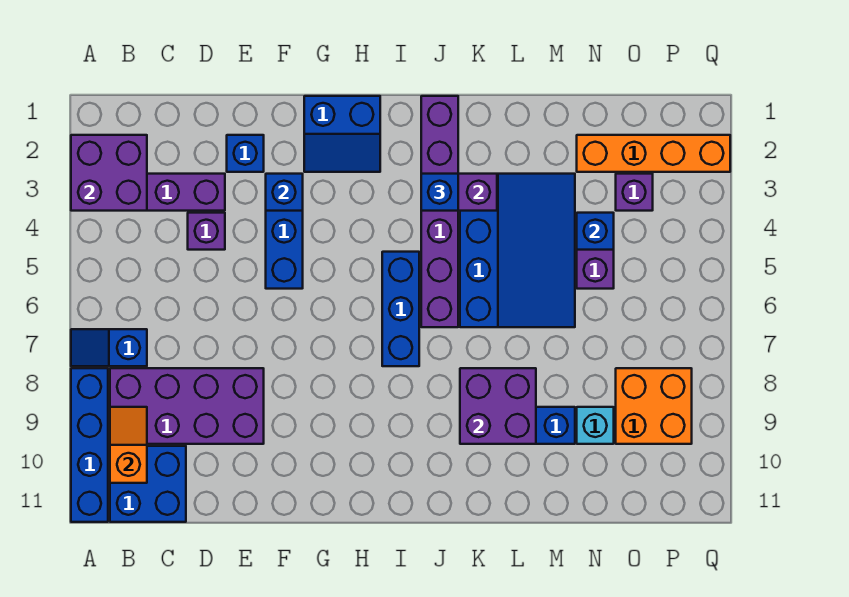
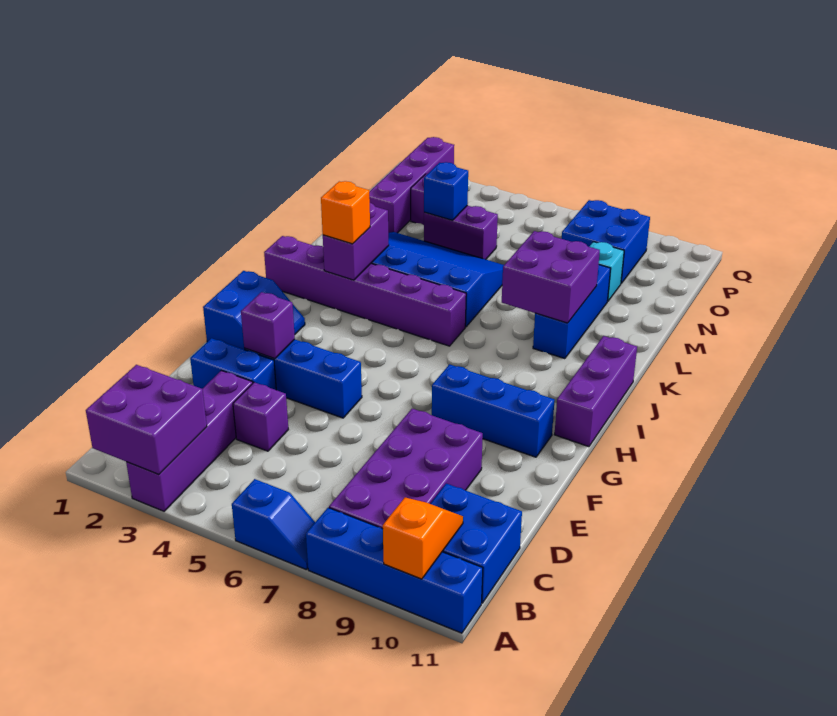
blue 1x2 slope [71,329,147,366] -> blue 1x2 slope turned to [232,479,315,569]
orange 1x2 slope [110,407,147,483] -> orange 1x2 slope turned to [383,498,463,579]
blue 1x1 brick [227,135,264,172] -> blue 1x2 brick [190,338,276,390]
blue 1x1 brick [266,174,303,211] -> purple 1x1 brick [241,292,295,359]
none -> purple 1x3 brick [554,336,637,447]
blue 1x3 brick [382,252,419,366] -> blue 1x3 brick moved to [432,364,555,457]
blue 1x1 brick [421,174,458,211] -> orange 1x1 brick [321,181,370,244]
orange 1x4 brick [577,135,730,172] -> purple 1x4 brick [369,137,454,233]
orange 2x2 brick [616,368,692,444] -> blue 2x2 brick [562,200,650,283]

